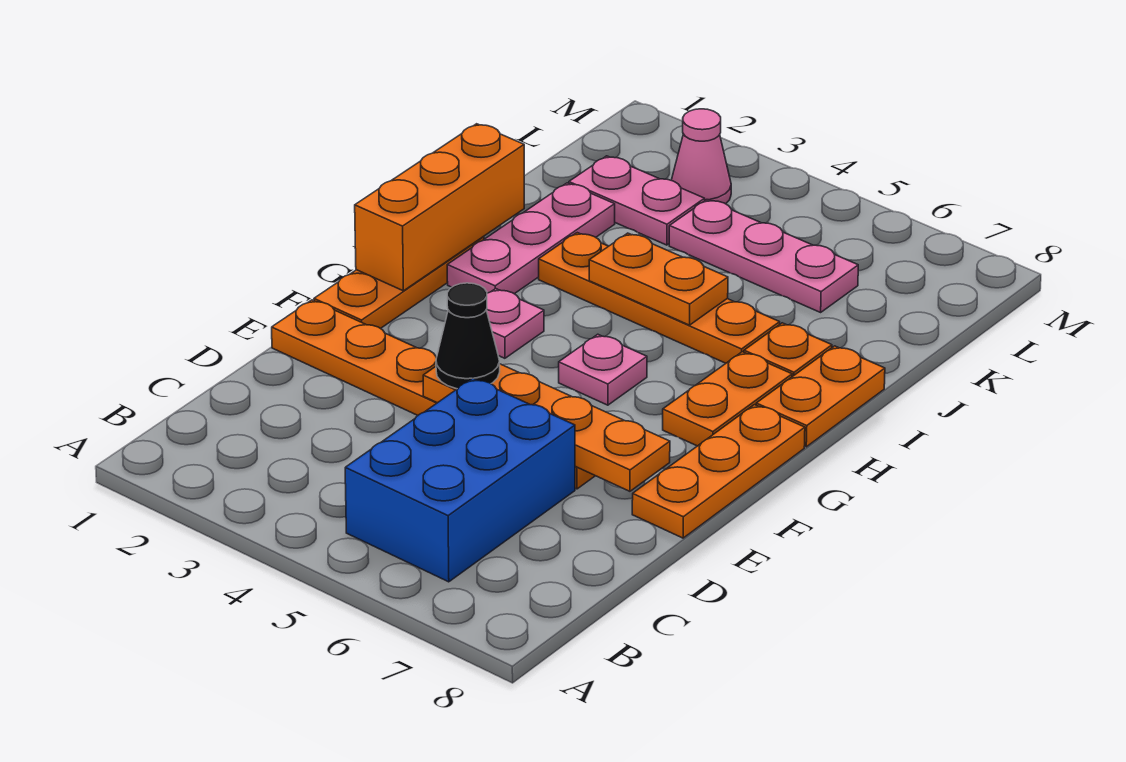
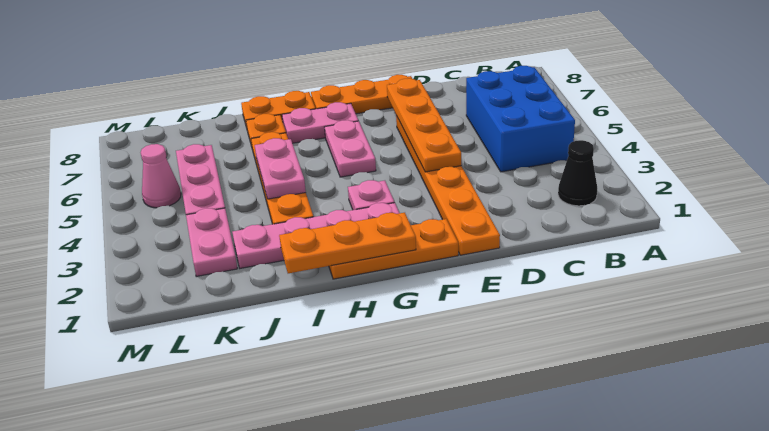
blue 2x3 brick [345,378,575,582] -> blue 2x3 brick turned to [466,66,575,172]
black 1x1 cone [436,283,500,389] -> black 1x1 cone moved to [558,140,597,206]
orange 1x3 brick [355,124,524,291] -> orange 1x3 plate [279,213,416,273]
pink 1x1 plate [559,334,647,405] -> pink 1x2 plate [325,120,376,177]
orange 1x2 plate [663,352,792,446] -> pink 1x2 plate [282,102,358,143]
pink 1x3 plate [447,183,615,294] -> pink 1x4 plate [232,203,399,268]
orange 1x2 plate [589,233,728,325] -> pink 1x2 plate [255,138,306,199]
pink 1x1 cone [671,109,731,204] -> pink 1x1 cone moved to [141,144,181,208]

